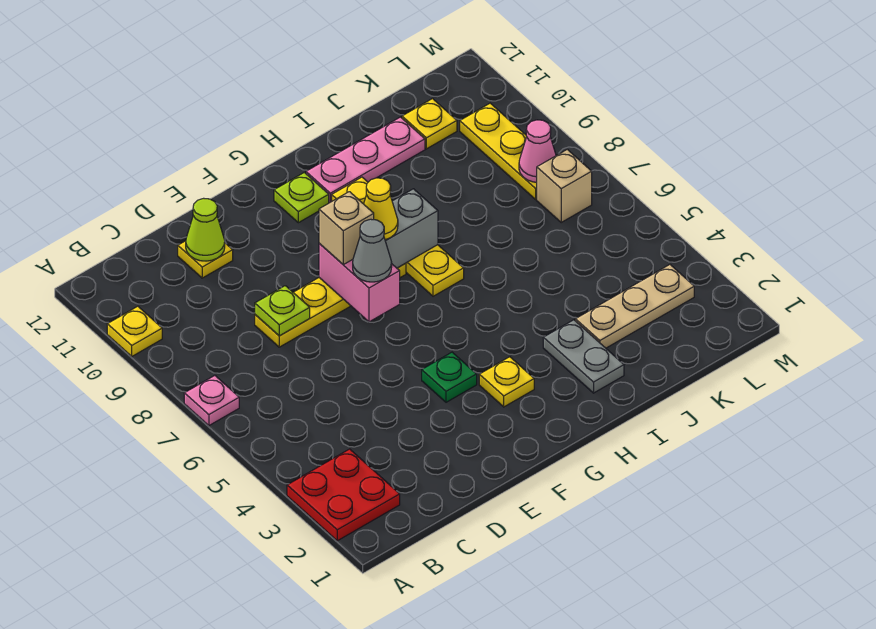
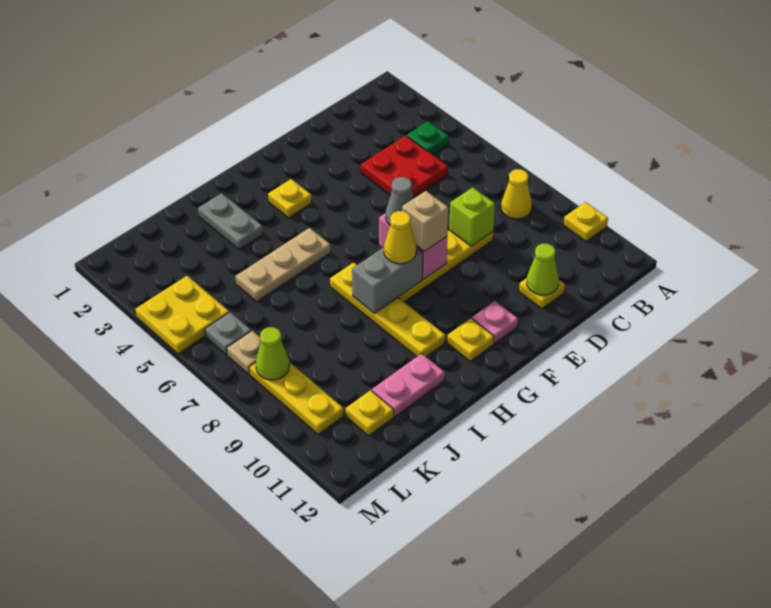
red 2x2 plate [287,449,400,541] -> red 2x2 plate moved to [361,136,448,198]
pink 1x1 plate [184,375,239,426] -> pink 1x1 plate moved to [472,301,518,344]
none -> yellow 1x1 cone [501,169,532,219]
lime 1x1 plate [255,286,310,336] -> lime 1x1 brick [449,187,495,246]
green 1x1 plate [422,352,477,402] -> green 1x1 plate moved to [407,121,449,155]
lime 1x1 plate [274,172,329,223] -> yellow 1x1 plate [447,318,494,361]
pink 1x3 plate [306,117,425,203] -> pink 1x2 plate [372,354,445,417]
tan 1x3 plate [575,265,694,348] -> tan 1x3 plate moved to [236,228,331,302]
none -> yellow 2x2 plate [135,276,229,354]
none -> grey 1x1 plate [205,312,251,355]
tan 1x1 brick [537,150,592,222] -> tan 1x1 plate [227,331,261,374]
pink 1x1 cone [519,120,556,182] -> lime 1x1 cone [256,327,289,380]

